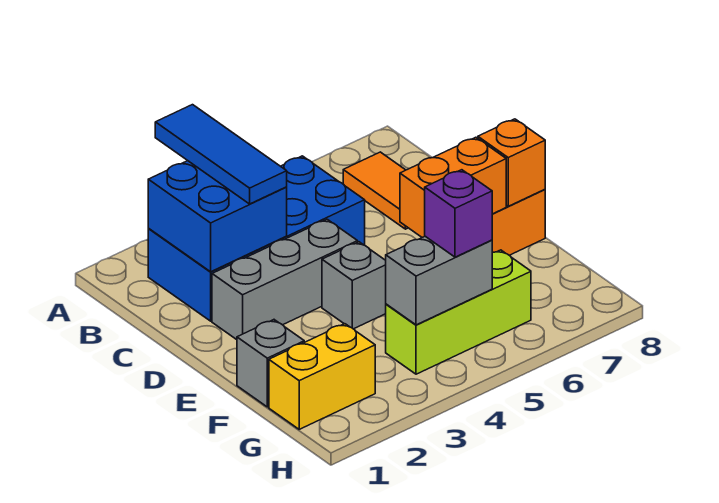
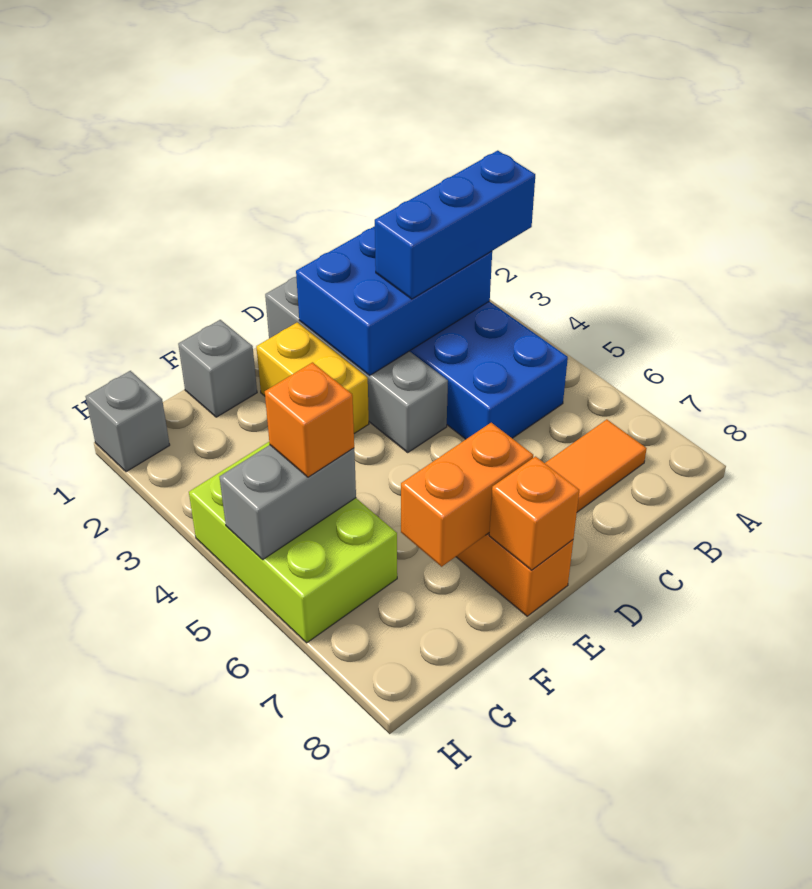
blue 1x3 tile [155,105,287,204] -> blue 1x3 brick [375,151,535,299]
blue 2x2 brick [148,161,287,272] -> blue 2x3 brick [296,226,492,376]
grey 1x3 brick [212,219,358,340] -> grey 1x4 brick [265,277,448,452]
grey 1x1 brick [322,242,386,329] -> grey 1x1 brick moved to [86,371,170,472]
orange 1x2 brick [400,137,506,237] -> orange 1x2 brick turned to [401,423,533,567]
yellow 1x2 brick [269,324,375,429] -> yellow 1x2 brick moved to [256,322,369,434]
lime 1x3 brick [386,250,531,374] -> lime 2x3 brick [189,442,397,643]
grey 1x2 brick [386,236,492,325] -> grey 1x2 brick turned to [220,445,356,559]
purple 1x1 brick [425,170,492,257] -> orange 1x1 brick [265,362,354,477]

